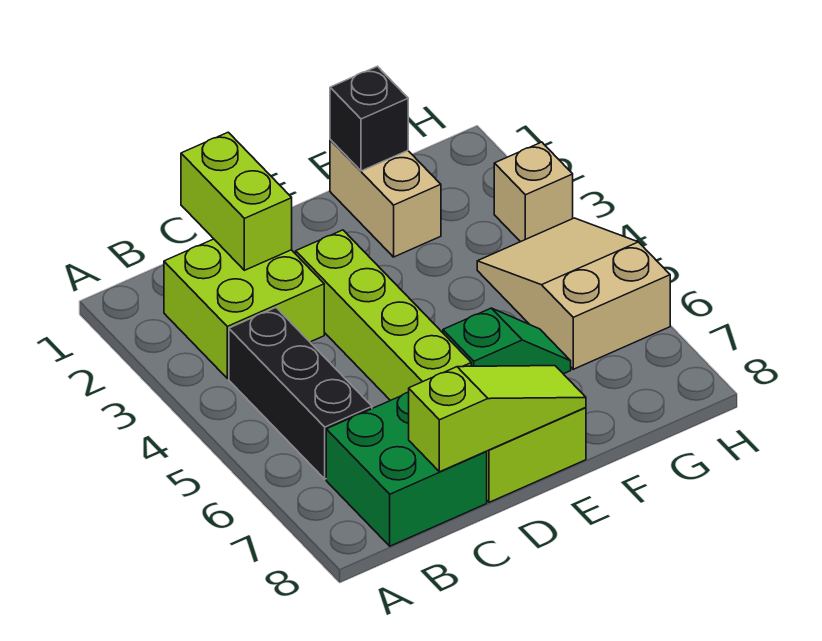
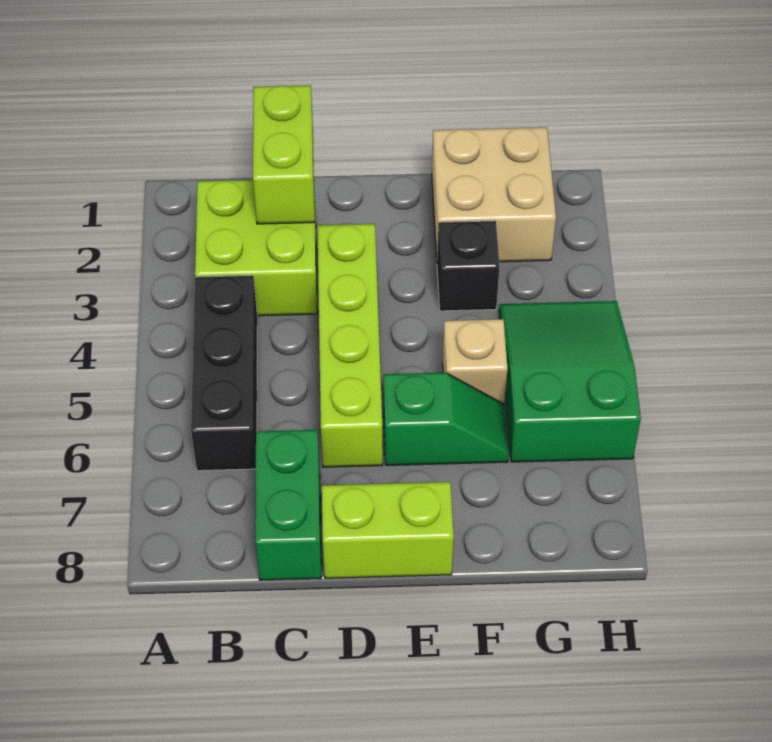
green 2x2 brick [326,392,487,546] -> green 1x2 brick [255,430,321,580]
lime 1x3 slope [409,366,586,472] -> none
tan 1x2 brick [330,140,441,257] -> tan 2x2 brick [432,127,556,262]
black 1x1 brick [330,66,408,171] -> black 1x1 brick moved to [437,221,500,311]
tan 2x3 slope [477,218,670,369] -> green 2x3 slope [499,301,641,462]
tan 1x1 brick [494,142,573,242] -> tan 1x1 brick moved to [443,319,508,404]

